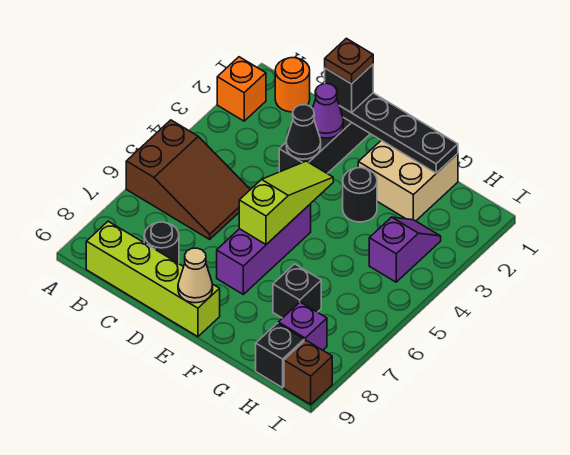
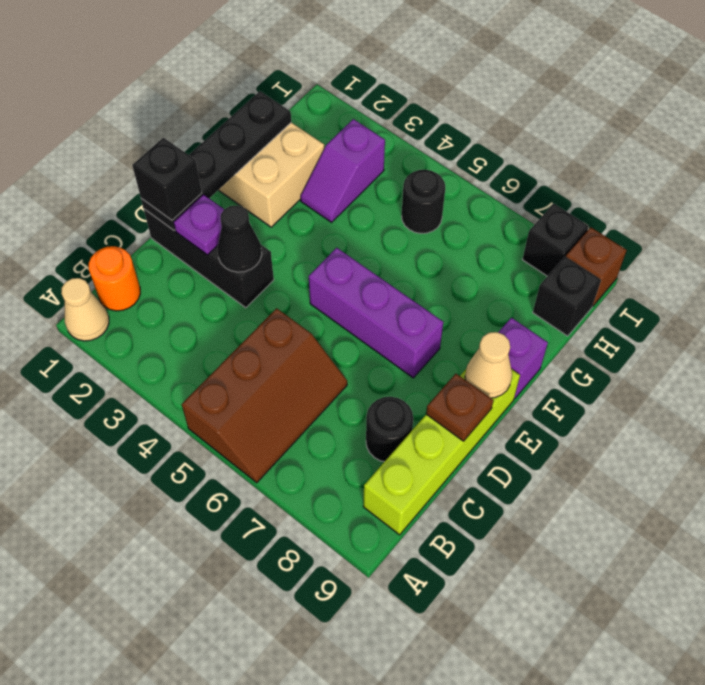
none -> tan 1x1 cone [61,278,109,341]
orange 1x1 brick [217,57,266,121] -> none
brown 2x3 slope [126,120,250,239] -> brown 2x3 slope turned to [182,308,347,483]
brown 1x1 plate [325,38,373,84] -> brown 1x1 plate moved to [426,374,493,441]
purple 1x1 cone [312,84,343,138] -> purple 1x1 plate [174,195,224,255]
lime 1x3 slope [239,161,333,244] -> none
black 1x1 round brick [343,168,377,222] -> black 1x1 round brick moved to [402,170,445,234]
black 1x1 brick [273,264,321,318] -> black 1x1 brick moved to [522,204,589,276]
purple 1x2 slope [369,217,441,282] -> purple 1x2 slope turned to [300,119,385,222]
purple 1x1 brick [278,302,327,350] -> purple 1x1 brick moved to [498,318,548,399]

